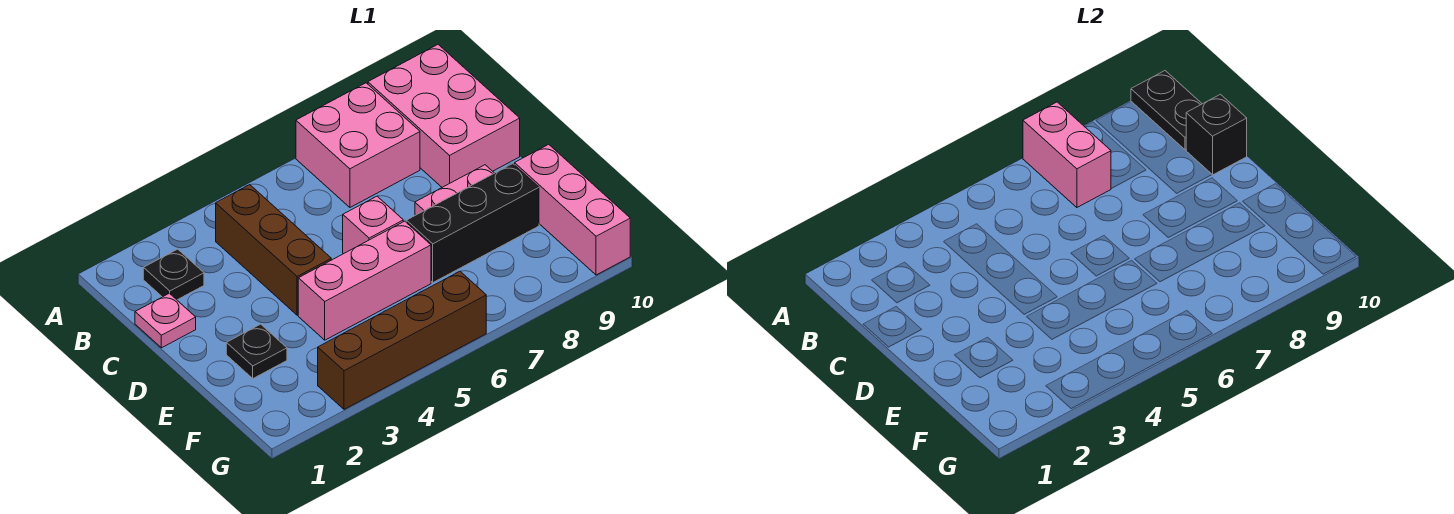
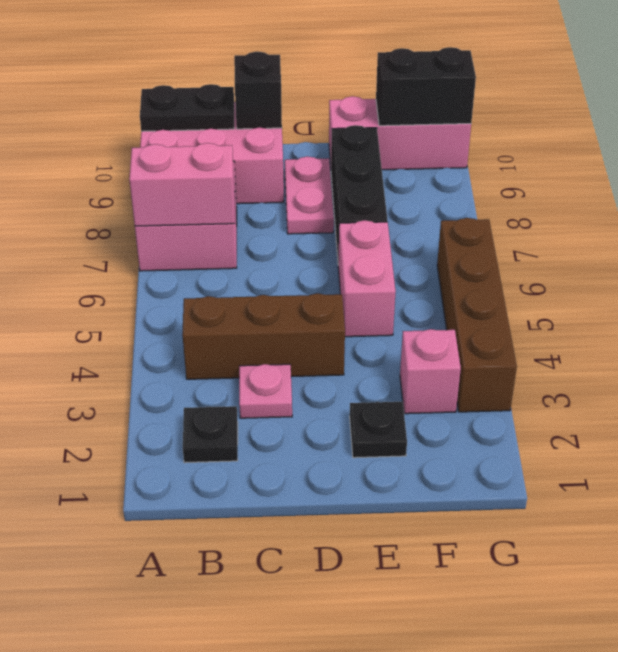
pink 1x1 plate [135,293,196,348] -> pink 1x1 plate moved to [239,364,292,418]
pink 1x1 brick [343,196,403,254] -> pink 1x1 brick moved to [400,329,461,414]
pink 1x3 brick [298,221,431,340] -> pink 1x2 brick [338,220,396,337]
none -> black 1x2 brick [376,47,476,126]

